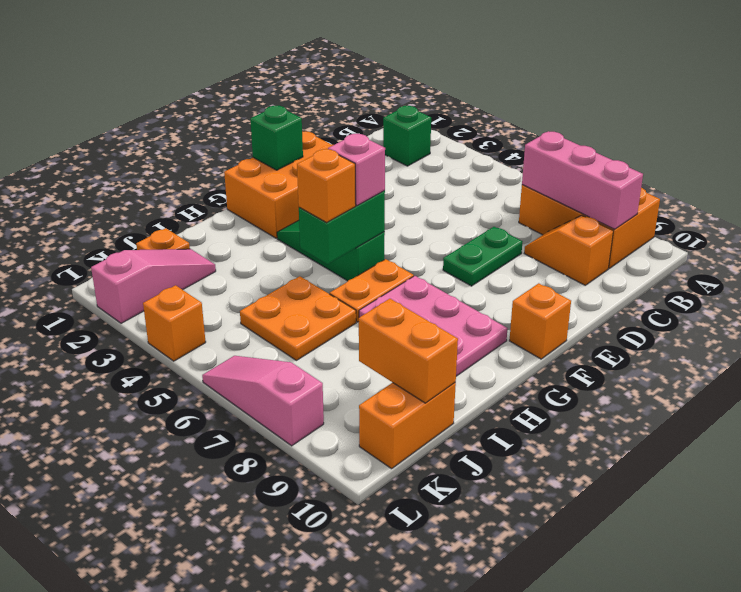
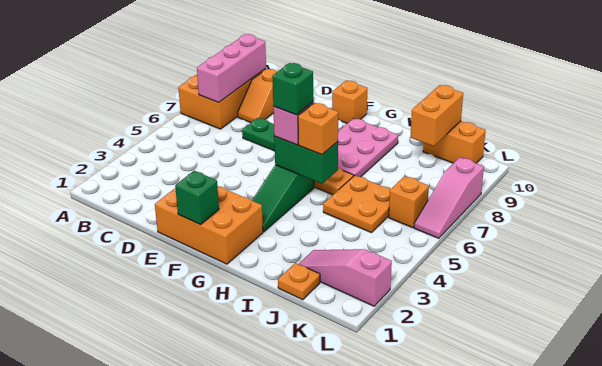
green 1x1 brick [383,106,431,166] -> green 1x1 brick moved to [272,63,313,115]
orange 1x1 brick [143,285,206,361] -> orange 1x1 brick moved to [389,176,429,228]

